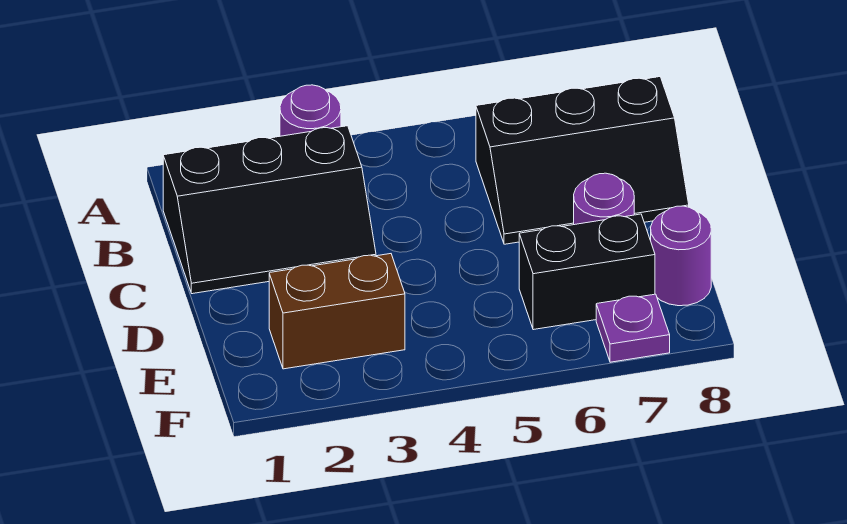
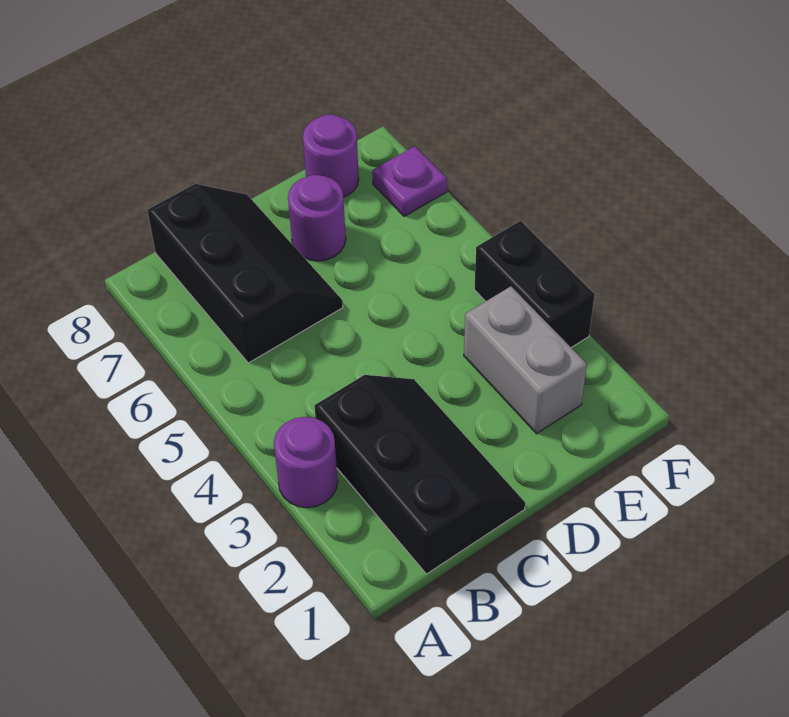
brown 1x2 brick [269,254,405,369] -> grey 1x2 brick [464,286,587,434]
black 1x2 brick [519,214,655,330] -> black 1x2 brick moved to [474,221,595,348]

